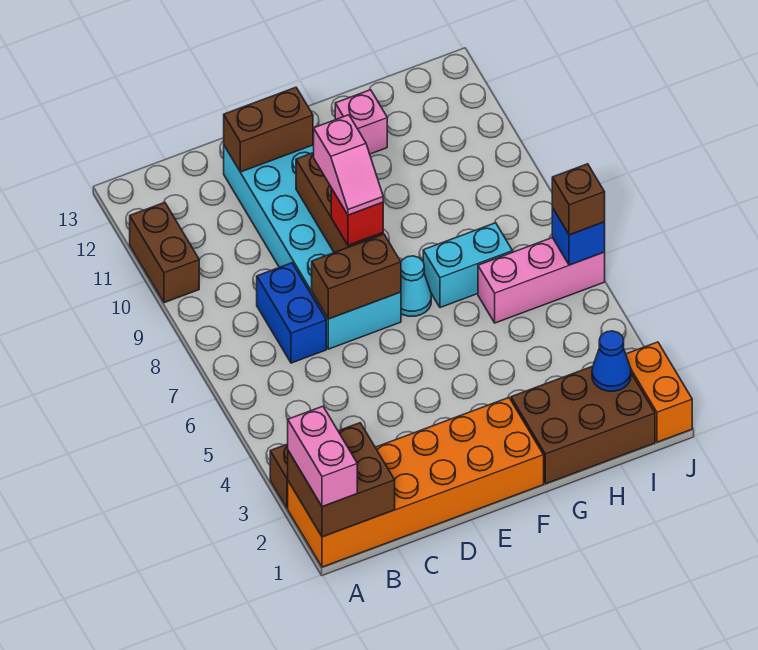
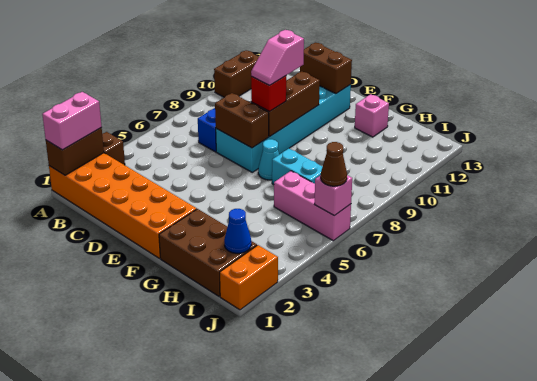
brown 2x2 brick [288,423,395,537] -> brown 1x2 brick [46,127,104,175]
blue 1x1 brick [552,208,605,265] -> pink 1x1 brick [315,175,352,216]
brown 1x1 brick [552,164,605,235] -> brown 1x1 cone [321,142,347,186]

